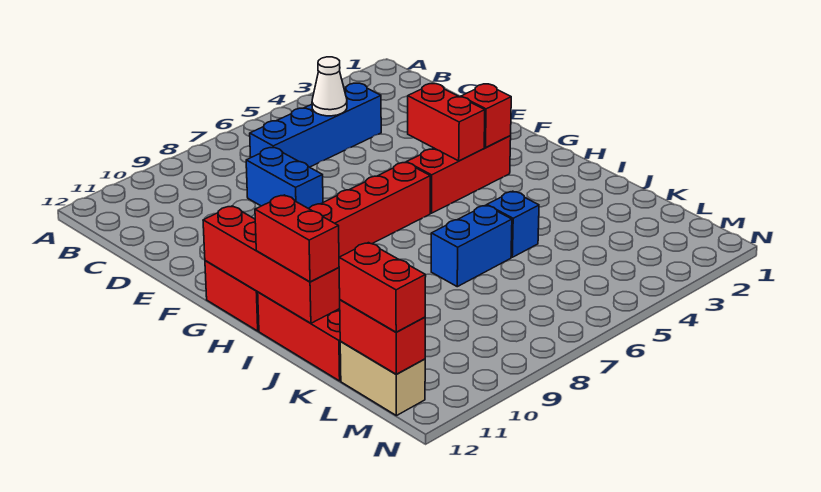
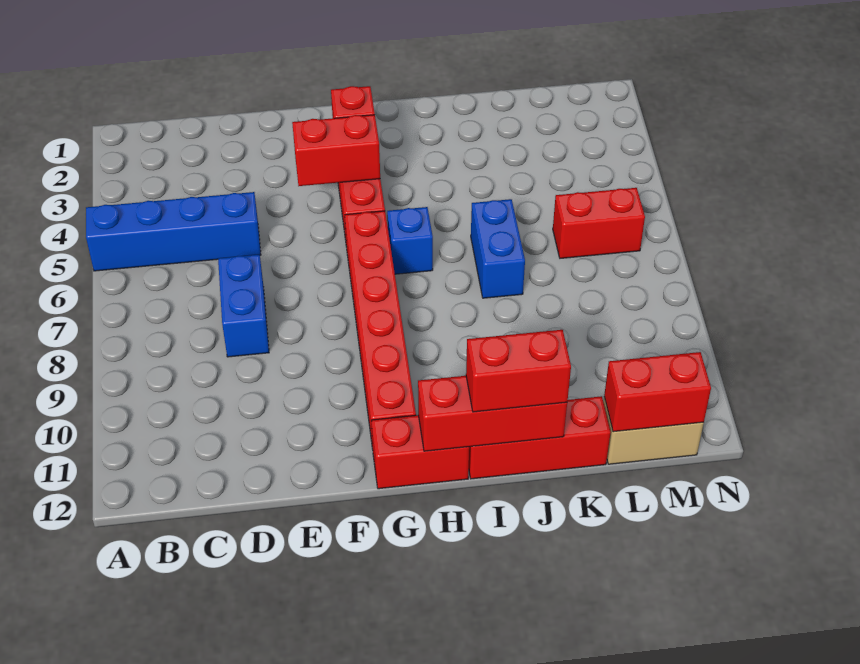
blue 1x4 brick [250,83,381,167] -> blue 1x4 brick turned to [86,192,261,271]
white 1x1 cone [312,57,347,116] -> none
blue 1x2 brick [246,148,323,209] -> blue 1x2 brick turned to [218,255,269,357]
red 1x4 brick [203,206,340,323] -> red 1x3 brick [418,376,567,451]
blue 1x1 brick [487,191,539,257] -> blue 1x1 brick moved to [387,207,433,274]
red 1x2 brick [339,243,426,332] -> red 1x2 brick moved to [553,188,645,258]

